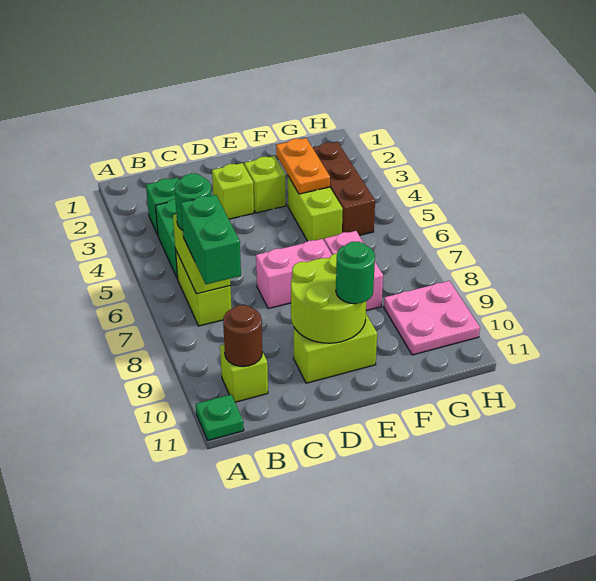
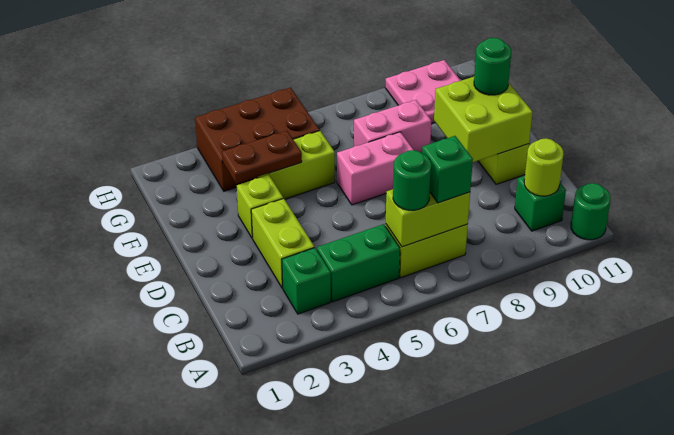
green 1x1 plate [196,395,244,441] -> green 1x1 round brick [571,183,611,240]
green 1x2 brick [181,195,241,284] -> green 1x1 brick [422,136,473,203]
lime 1x1 brick [220,345,268,402] -> green 1x1 brick [515,176,566,231]
brown 1x1 round brick [223,305,262,367] -> lime 1x1 round brick [524,138,563,196]
lime 1x1 brick [212,163,254,219] -> lime 1x2 brick [251,198,314,288]
pink 1x2 brick [256,239,332,309] -> pink 1x2 brick turned to [337,132,413,205]
lime 2x2 round brick [291,253,367,343] -> lime 2x2 brick [434,77,533,162]
orange 1x2 plate [276,138,330,194] -> brown 1x2 plate [222,131,302,184]
brown 1x3 brick [312,142,375,235] -> brown 2x3 brick [195,87,320,191]

